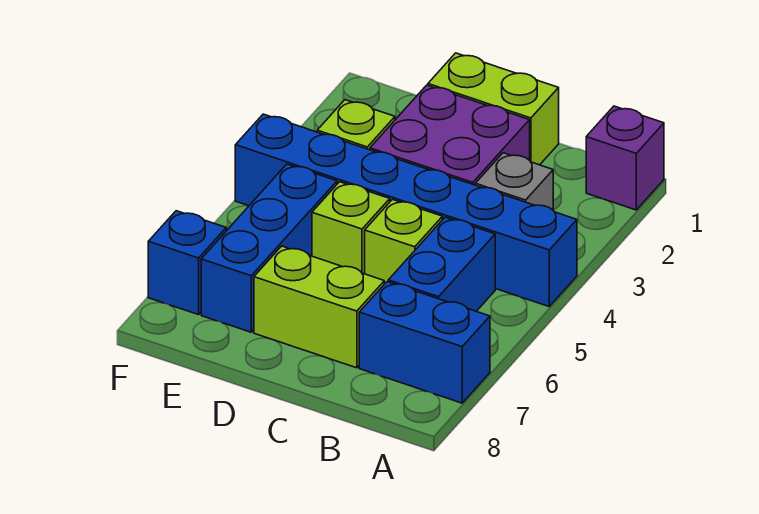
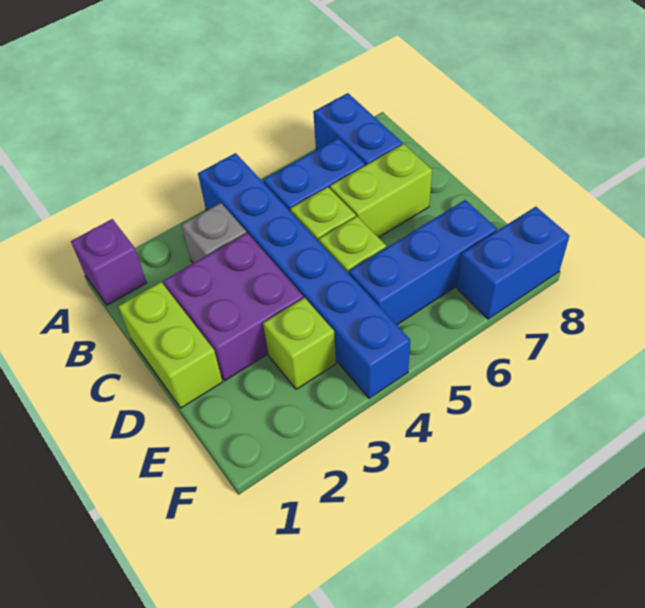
lime 1x2 brick [254,246,384,368] -> lime 1x2 brick turned to [330,144,432,237]
blue 1x1 brick [148,211,226,315] -> blue 1x2 brick [457,207,569,319]

